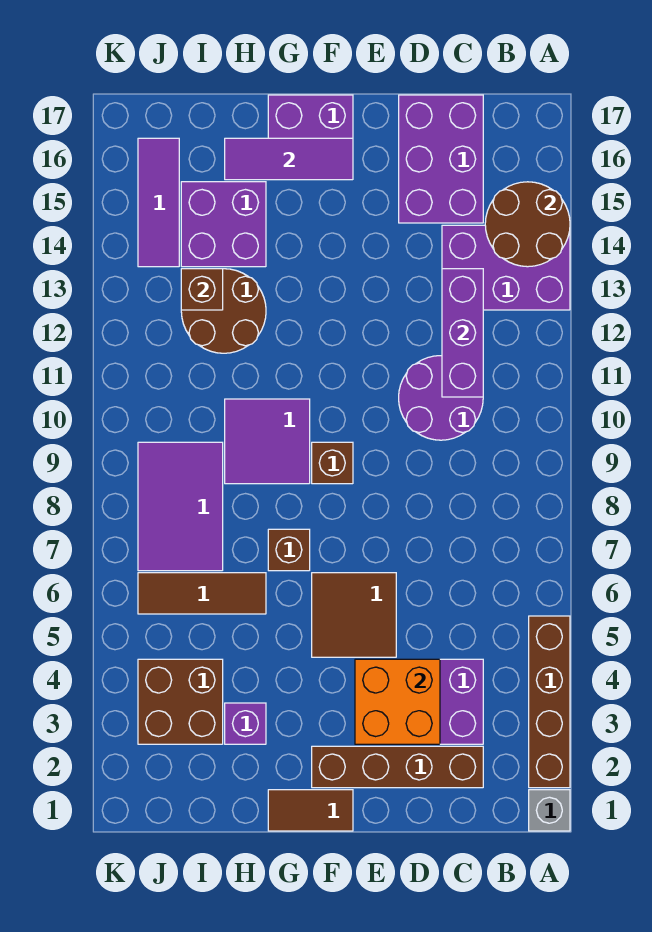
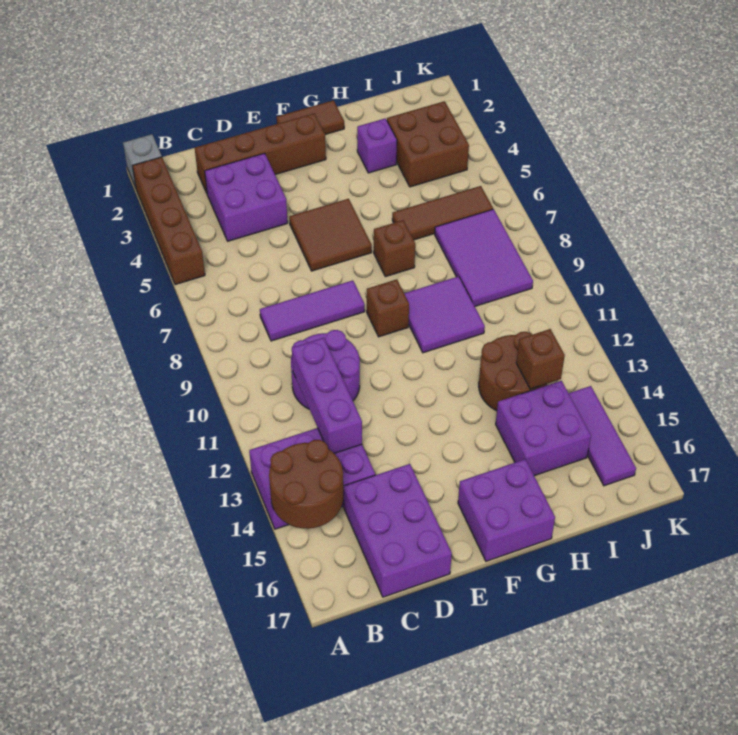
orange 2x2 brick [355,659,440,744] -> none
purple 1x3 tile [225,138,353,180] -> purple 1x3 tile moved to [260,280,365,341]

